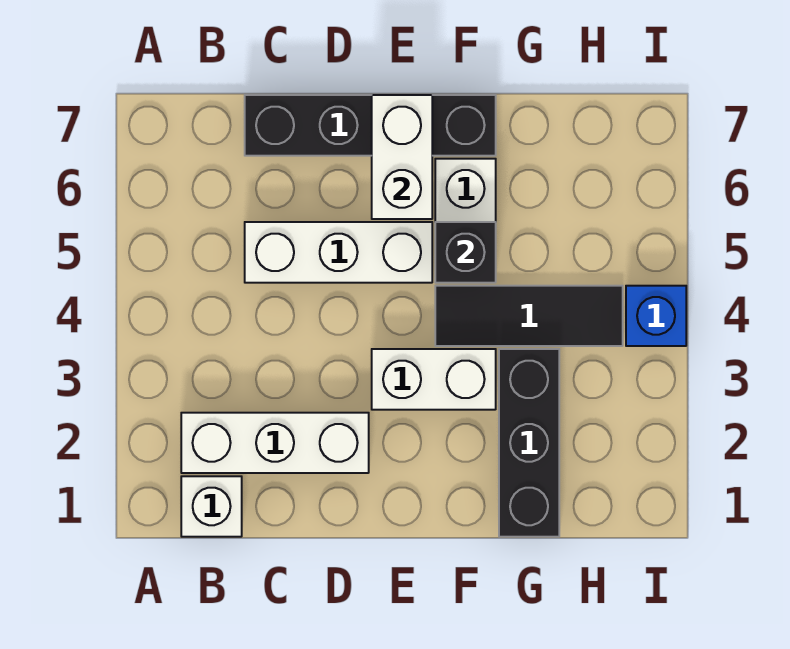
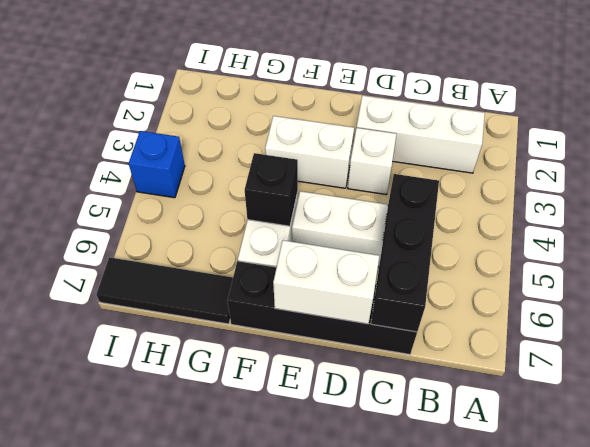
white 1x1 brick [181,476,242,537] -> white 1x1 brick moved to [348,128,396,195]
white 1x2 brick [372,95,432,219] -> white 1x2 brick turned to [273,240,379,324]
black 1x3 tile [435,286,623,346] -> black 1x3 tile moved to [96,257,233,324]
black 1x3 brick [499,349,559,537] -> black 1x3 brick moved to [371,174,439,332]

